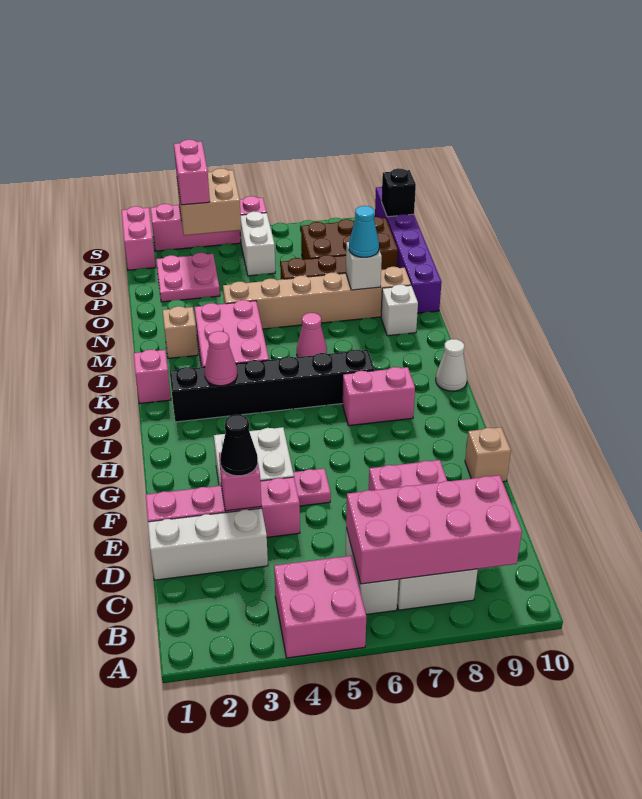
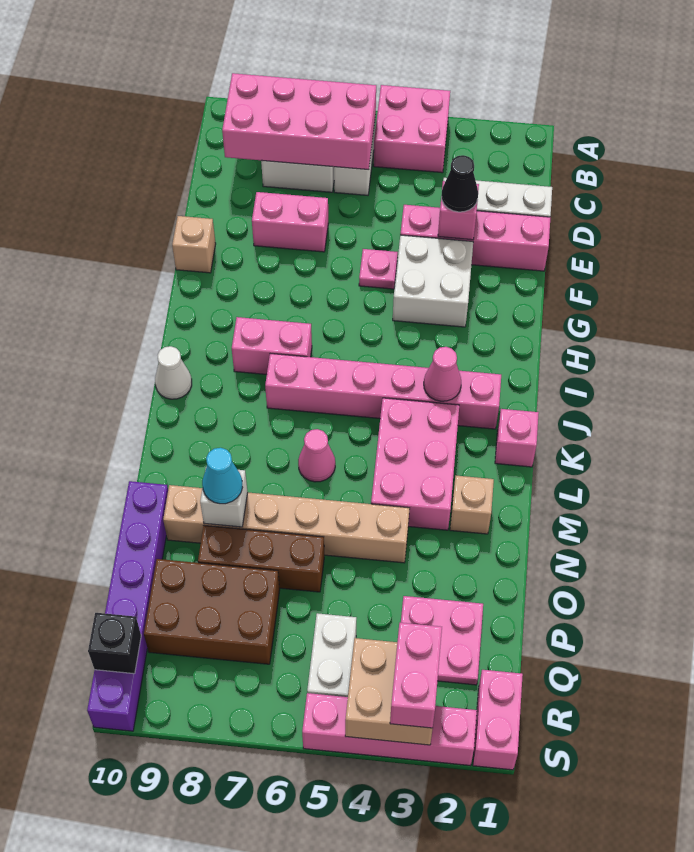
black 1x6 brick [170,350,374,422] -> pink 1x6 brick [265,354,501,429]
white 1x1 brick [381,285,418,336] -> none

